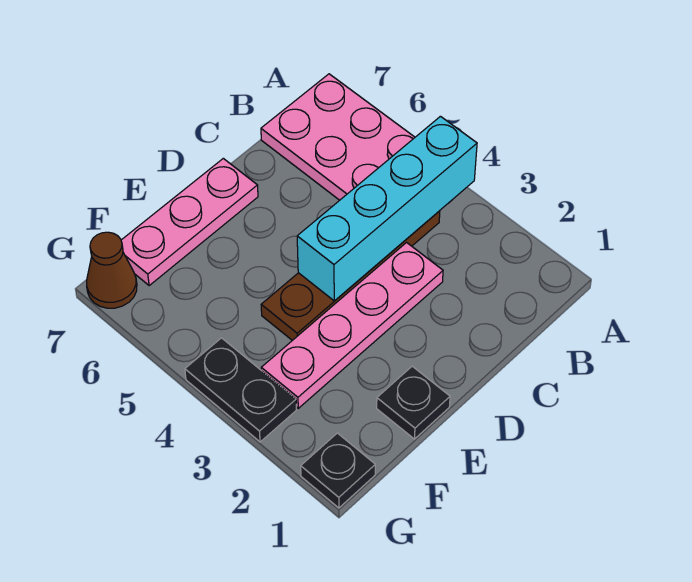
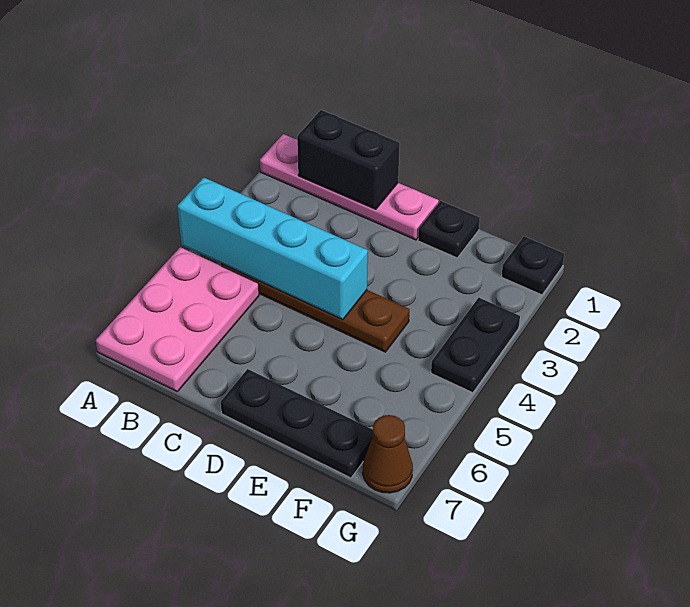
none -> black 1x2 brick [297,110,400,209]
pink 1x4 plate [261,243,443,408] -> pink 1x4 plate moved to [260,134,439,240]
pink 1x3 plate [121,158,258,286] -> black 1x3 plate [221,369,373,478]

